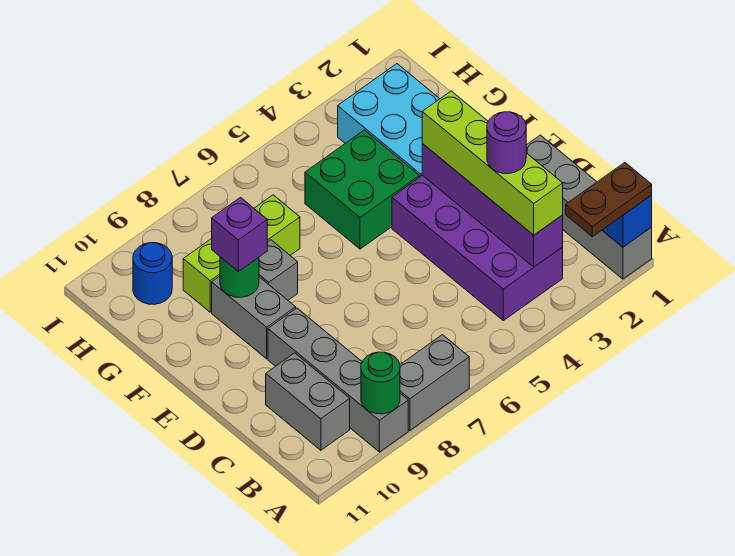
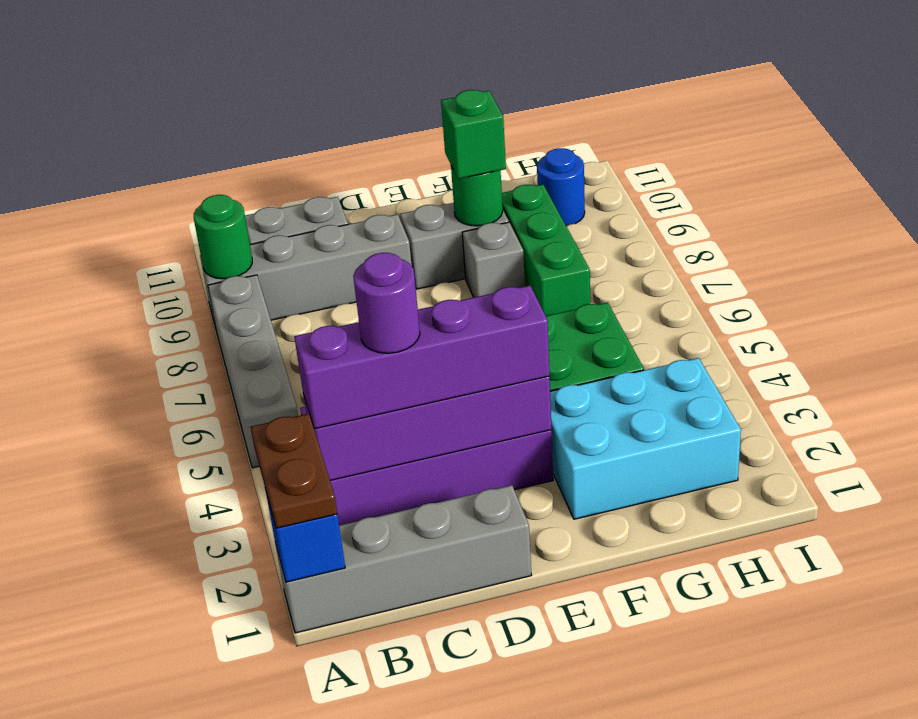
grey 1x2 brick [400,335,469,430] -> grey 1x4 brick [208,275,298,468]
lime 1x4 brick [422,91,563,235] -> purple 1x4 brick [294,286,550,429]
purple 1x1 brick [212,198,267,271] -> green 1x1 brick [441,90,506,179]
lime 1x3 brick [183,195,300,312] -> green 1x3 brick [502,184,590,316]

